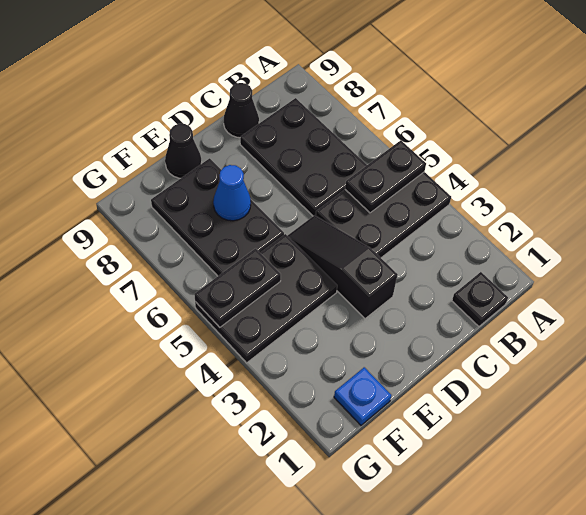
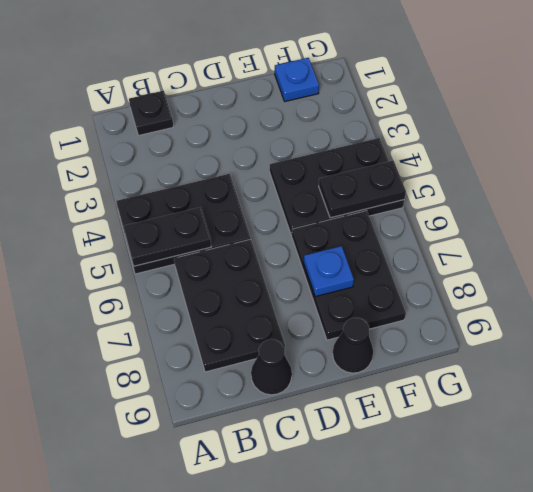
black 1x3 slope [287,215,398,319] -> none
blue 1x1 cone [213,165,251,221] -> blue 1x1 plate [304,246,354,297]

